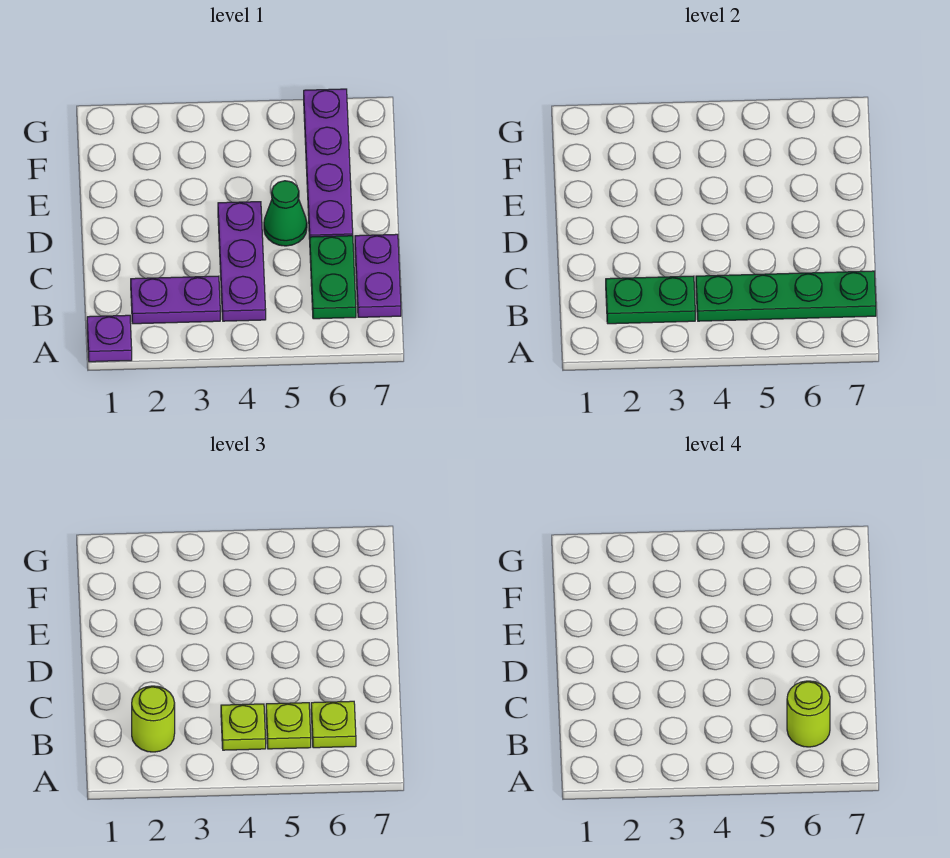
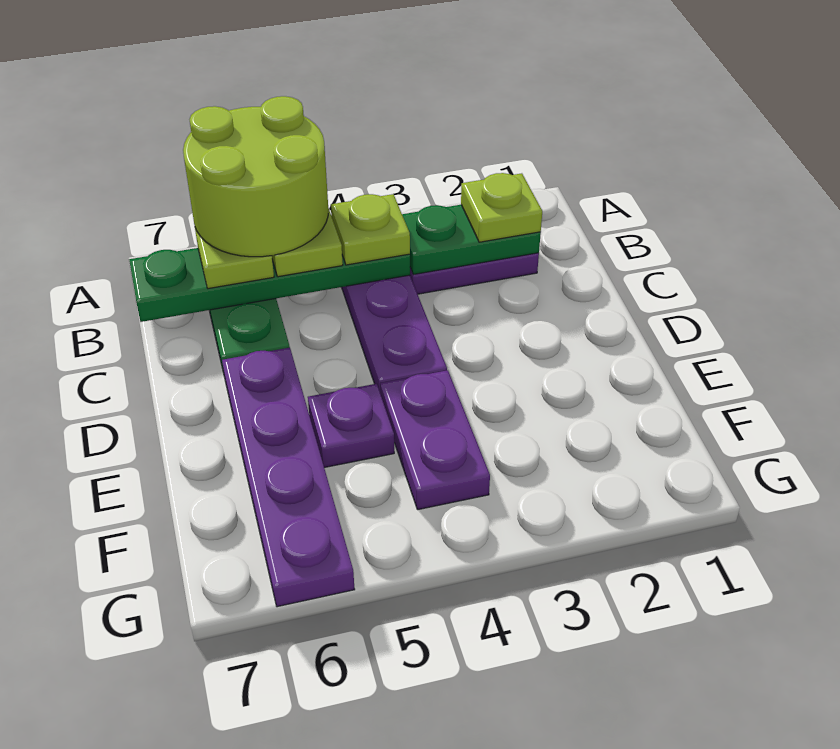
purple 1x1 plate [87,315,132,362] -> purple 1x1 plate moved to [308,384,394,468]
lime 1x1 round brick [132,686,175,752] -> lime 1x1 plate [461,173,542,242]
lime 1x1 round brick [787,681,830,747] -> lime 2x2 round brick [183,96,328,257]
purple 1x2 plate [355,234,401,317] -> purple 1x2 plate moved to [380,370,490,510]
green 1x1 cone [264,181,307,246] -> none

